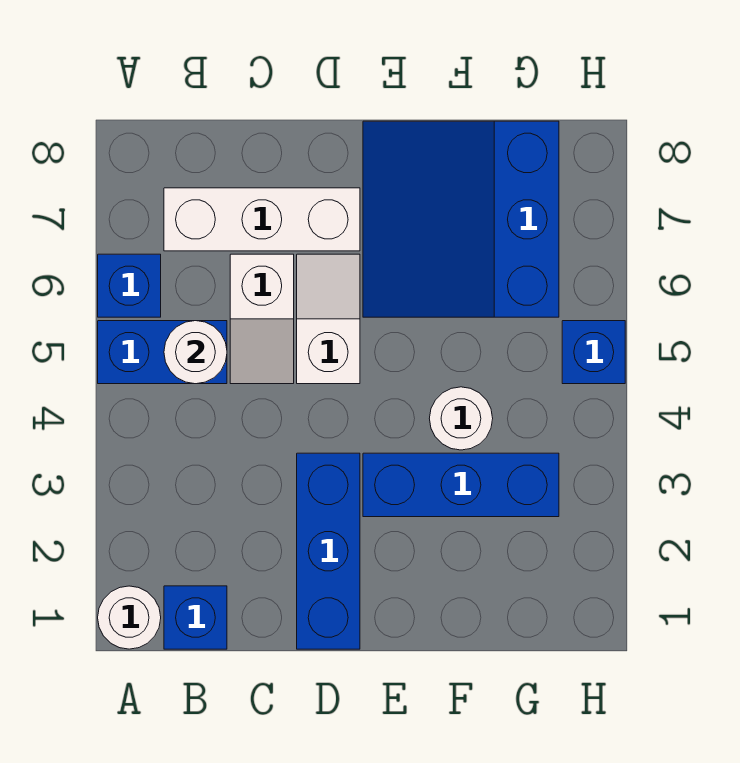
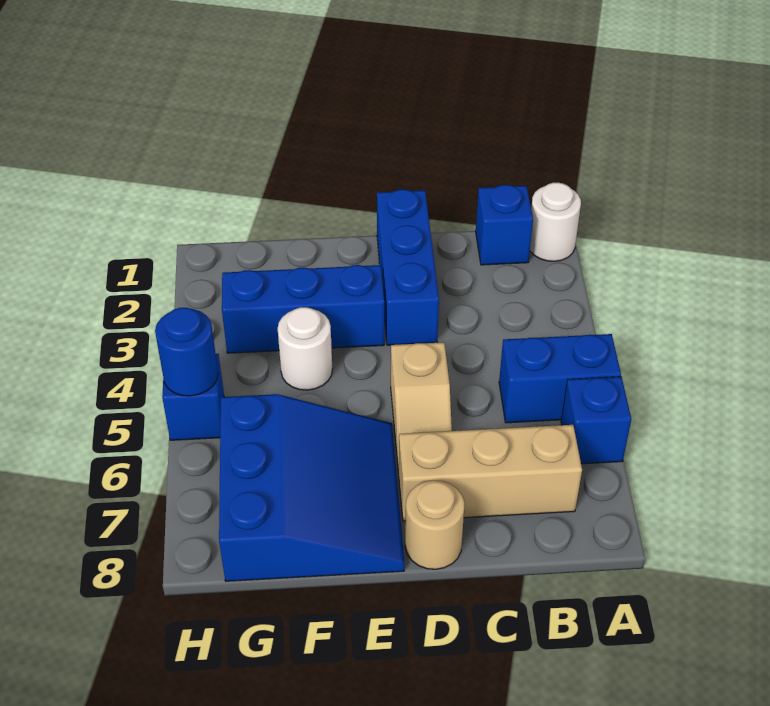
white 1x1 round brick [164,321,227,384] -> none
white 1x3 brick [164,188,360,251] -> tan 1x3 brick [399,425,582,521]
white 1x2 slope [230,254,294,384] -> none
white 1x2 slope [297,254,360,384] -> tan 1x2 slope [391,342,452,473]
none -> tan 1x1 round brick [405,480,465,569]
none -> blue 1x1 round brick [155,308,218,396]

